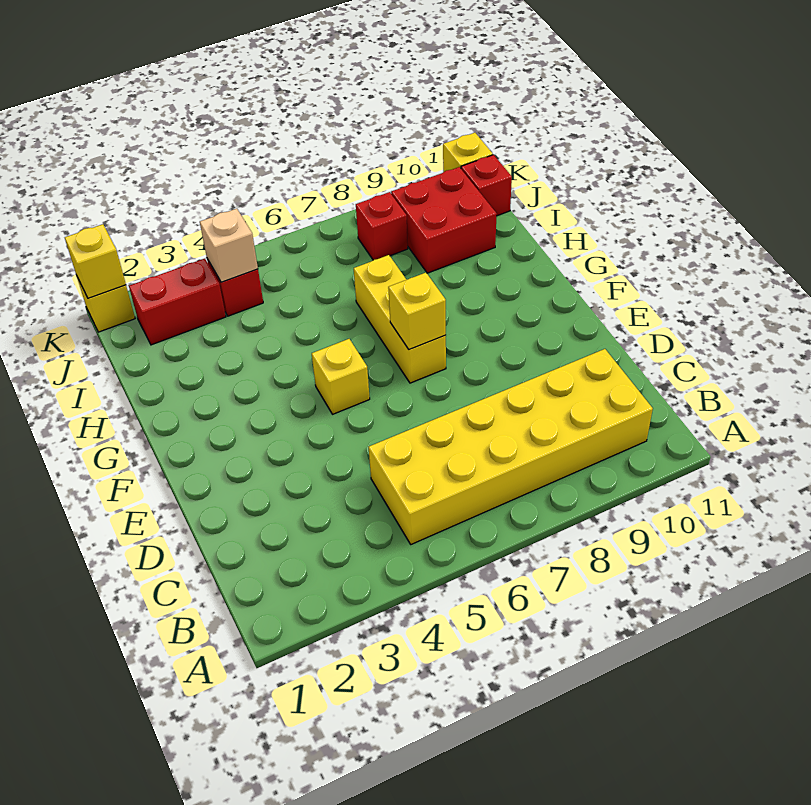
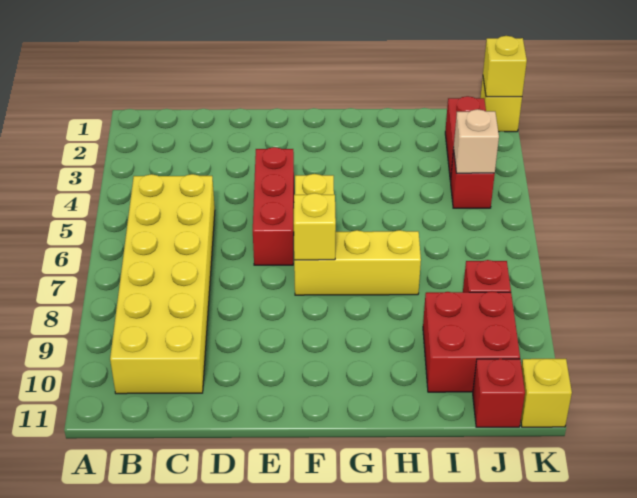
none -> red 1x3 brick [253,147,294,265]

